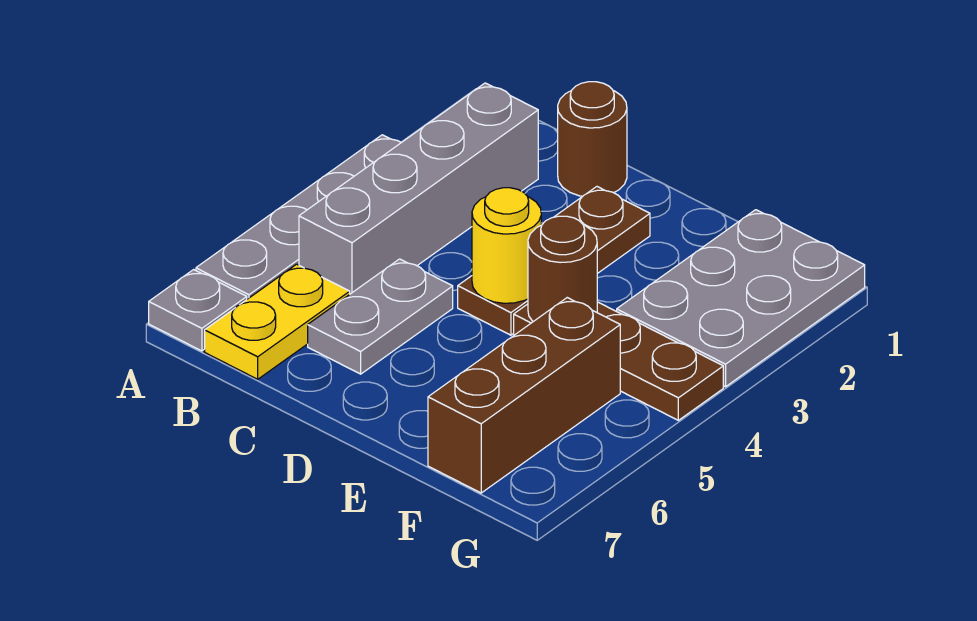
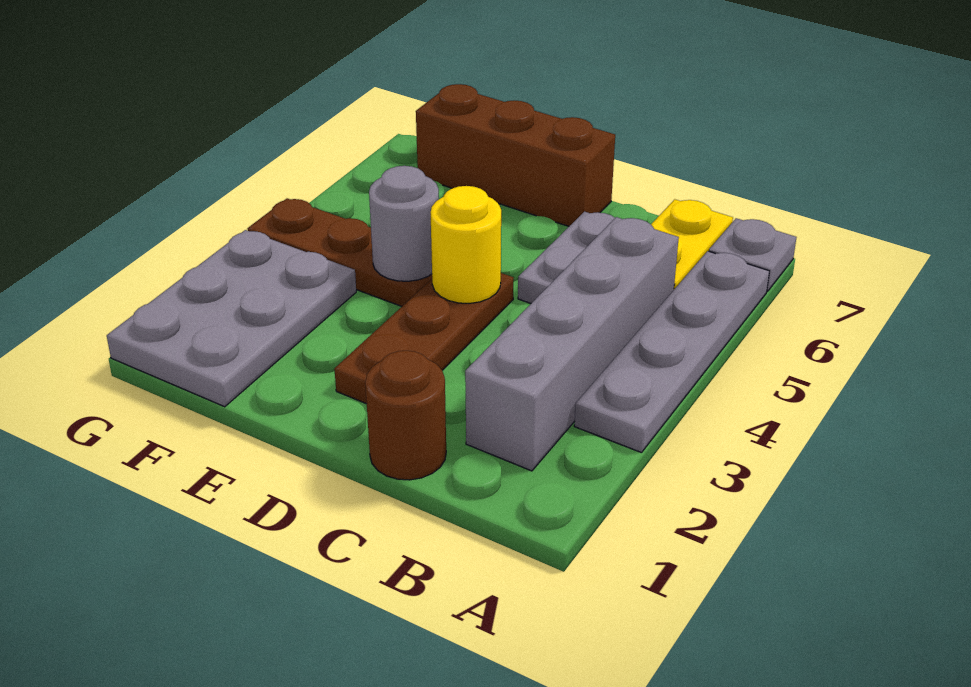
brown 1x1 round brick [528,216,597,322] -> grey 1x1 round brick [369,166,439,281]
brown 1x3 brick [428,298,620,493] -> brown 1x3 brick turned to [416,84,615,226]

